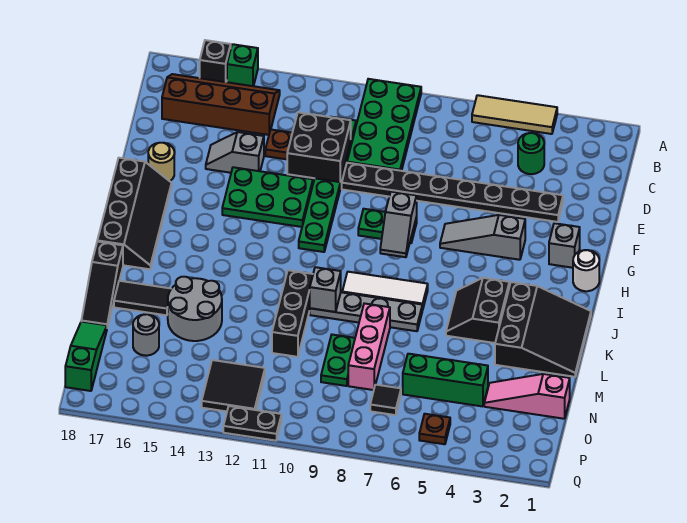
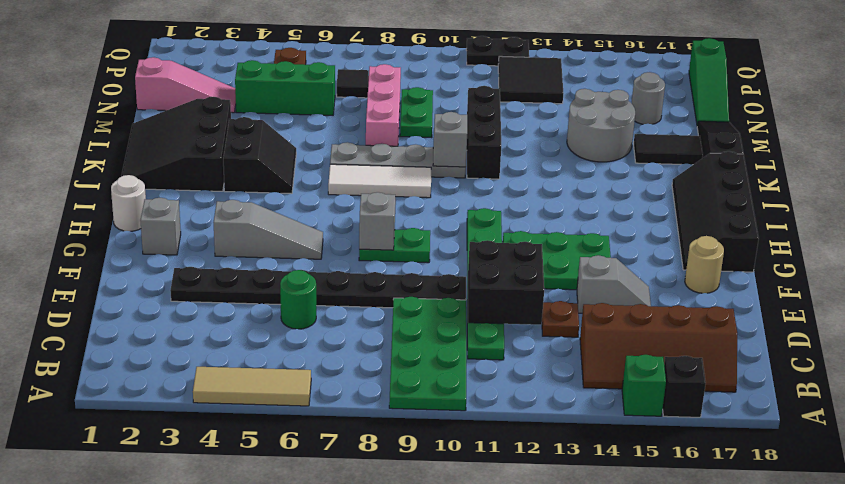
green 1x1 round brick [518,133,544,174] -> green 1x1 round brick moved to [280,270,316,329]

